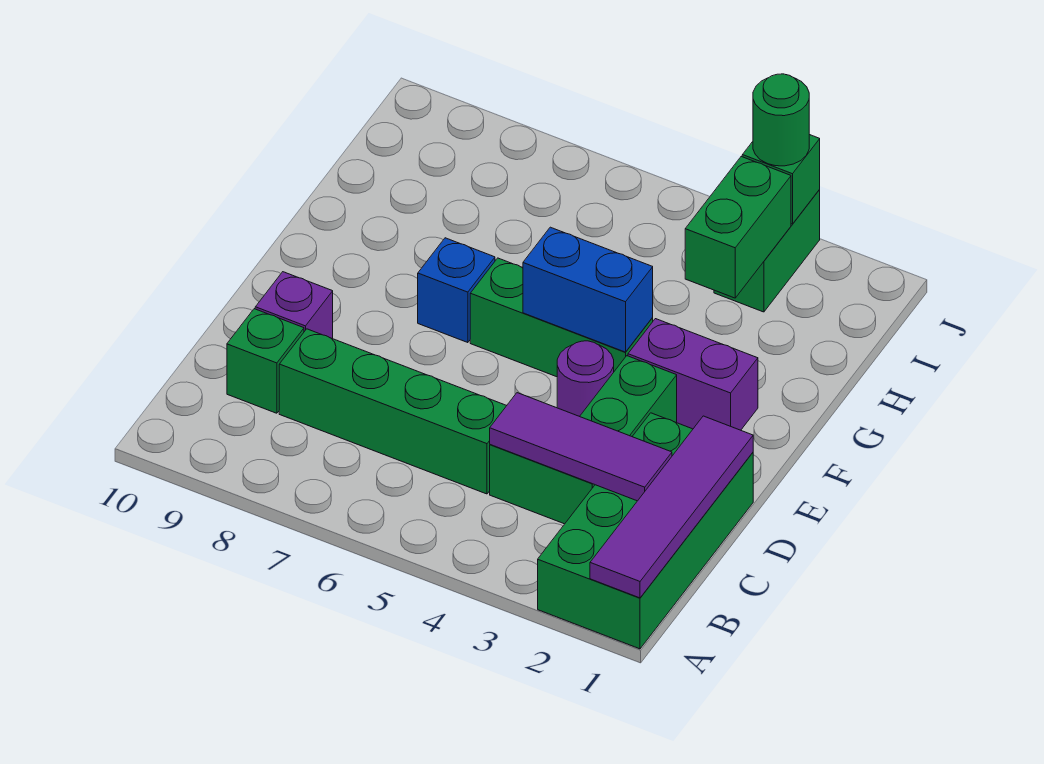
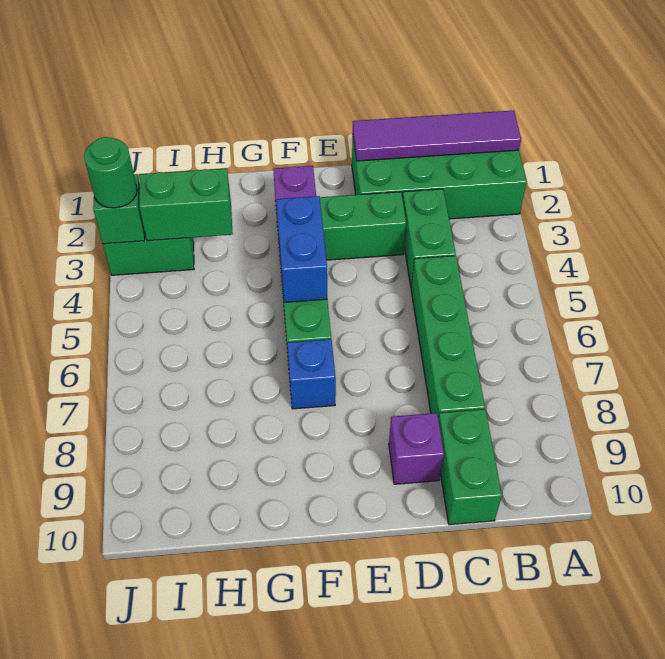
purple 1x3 tile [490,393,672,501] -> none
green 1x1 brick [227,309,304,413] -> green 1x2 brick [439,409,502,525]
purple 1x1 round brick [557,341,614,417] -> none

